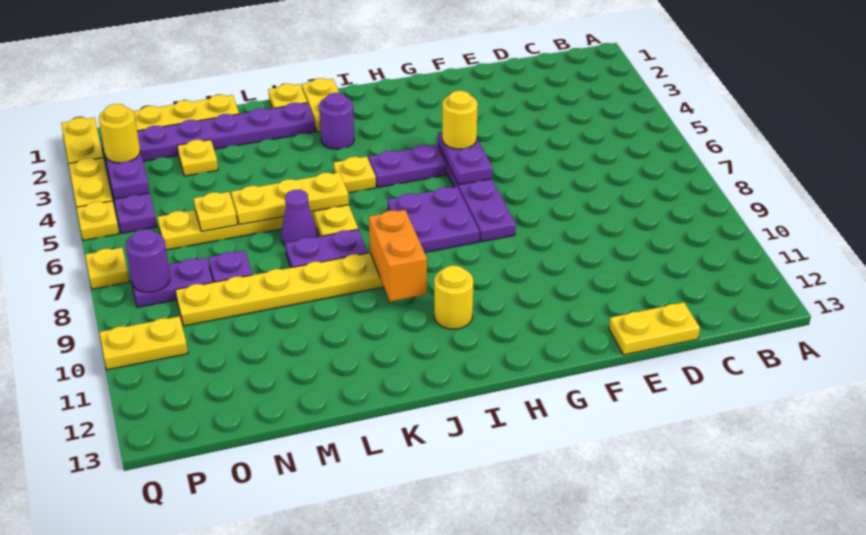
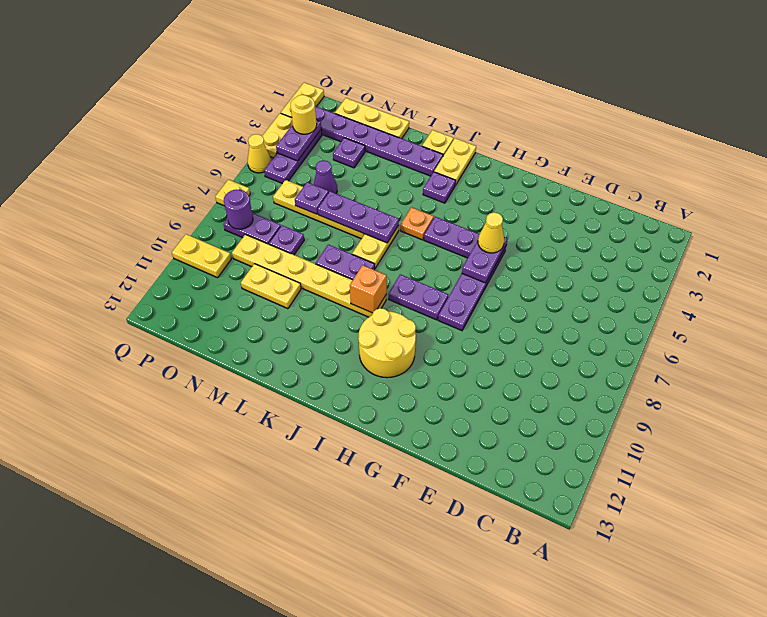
yellow 1x2 plate [609,302,700,355] -> yellow 1x2 plate moved to [241,264,301,309]
yellow 1x1 round brick [442,91,478,149] -> yellow 1x1 cone [478,212,504,253]
purple 2x2 plate [388,187,479,253] -> purple 1x2 plate [388,274,448,320]
yellow 1x1 round brick [434,266,473,329] -> yellow 2x2 round brick [358,308,416,378]
purple 1x1 round brick [319,93,354,149] -> purple 1x1 plate [423,172,456,203]
yellow 1x1 plate [334,157,376,193] -> orange 1x1 plate [400,207,434,240]
orange 1x2 brick [369,210,427,302] -> orange 1x1 brick [350,265,387,313]
yellow 1x3 plate [231,172,349,225] -> purple 1x3 plate [318,191,399,243]
purple 1x1 cone [281,190,318,246] -> purple 1x1 cone moved to [314,161,337,193]
yellow 1x1 plate [177,140,218,176] -> purple 1x1 plate [333,138,365,168]
yellow 1x1 plate [194,192,237,231] -> purple 1x1 plate [295,182,329,214]
yellow 1x1 plate [77,201,119,240] -> yellow 1x1 cone [248,134,271,173]

